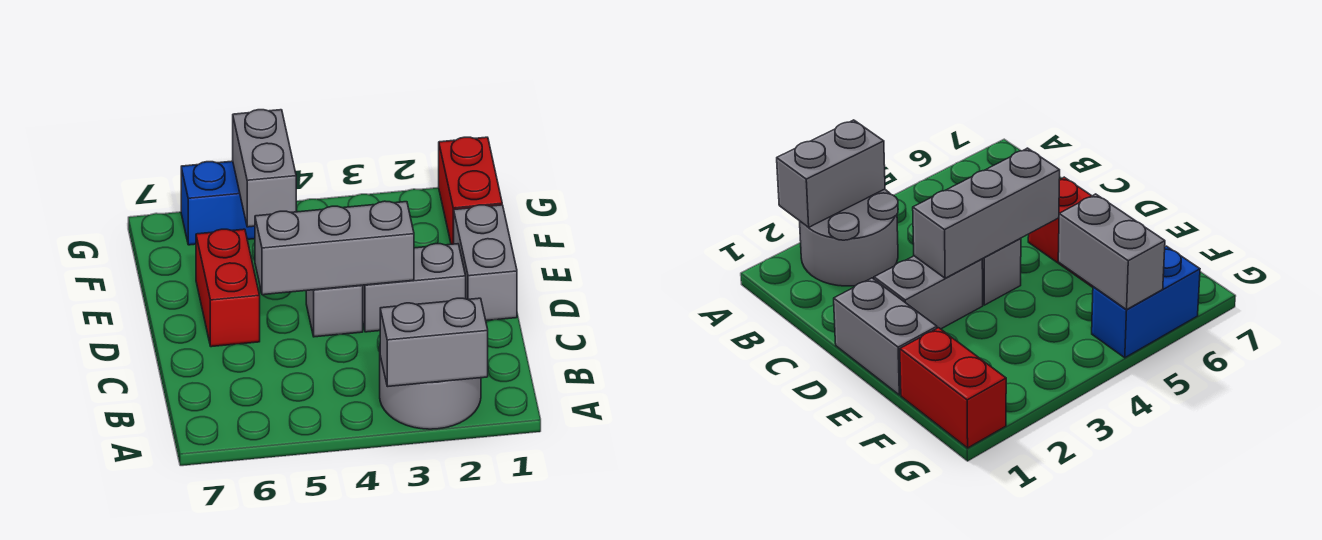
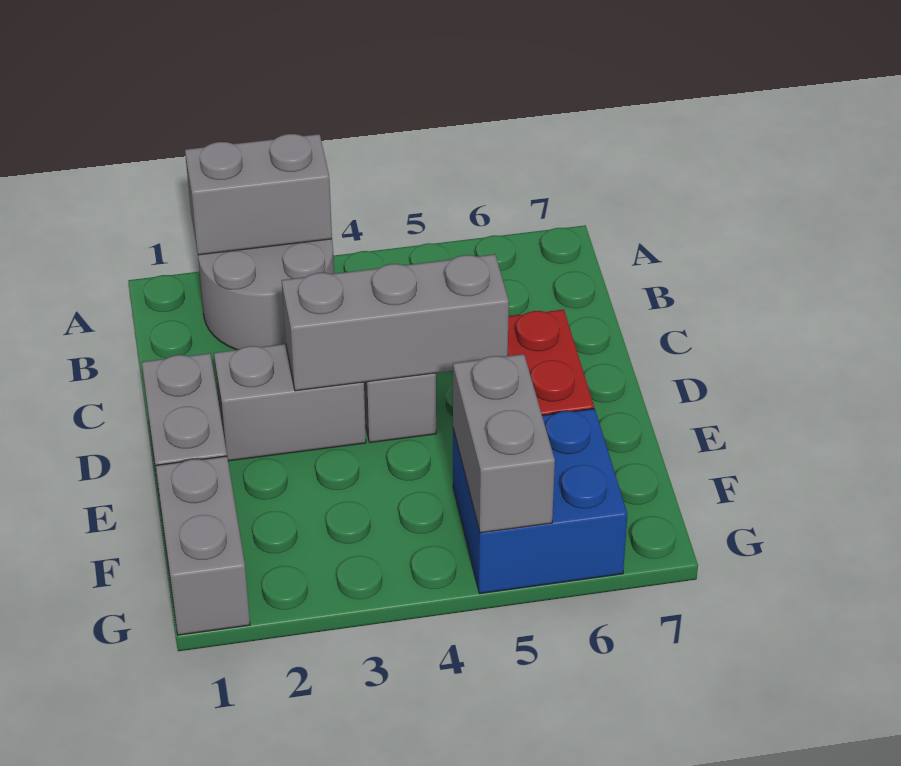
red 1x2 brick [439,137,502,244] -> grey 1x2 brick [156,456,250,635]
blue 1x2 brick [181,161,255,245] -> blue 2x2 brick [453,409,627,594]

